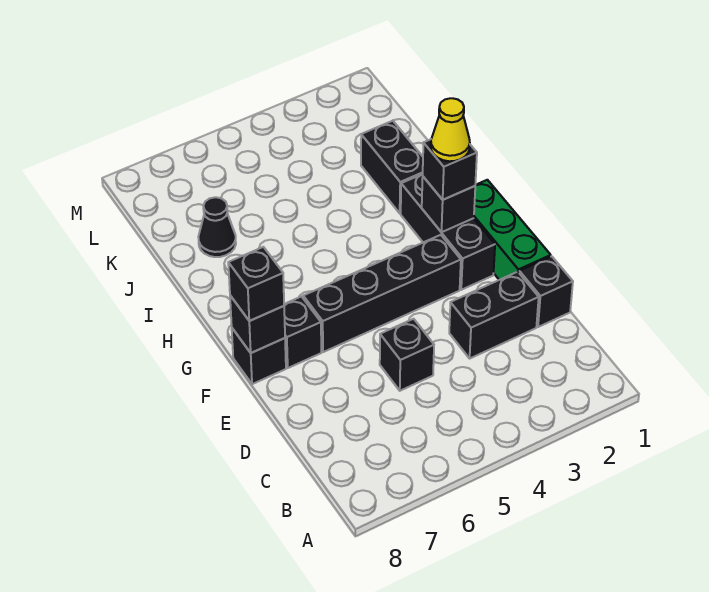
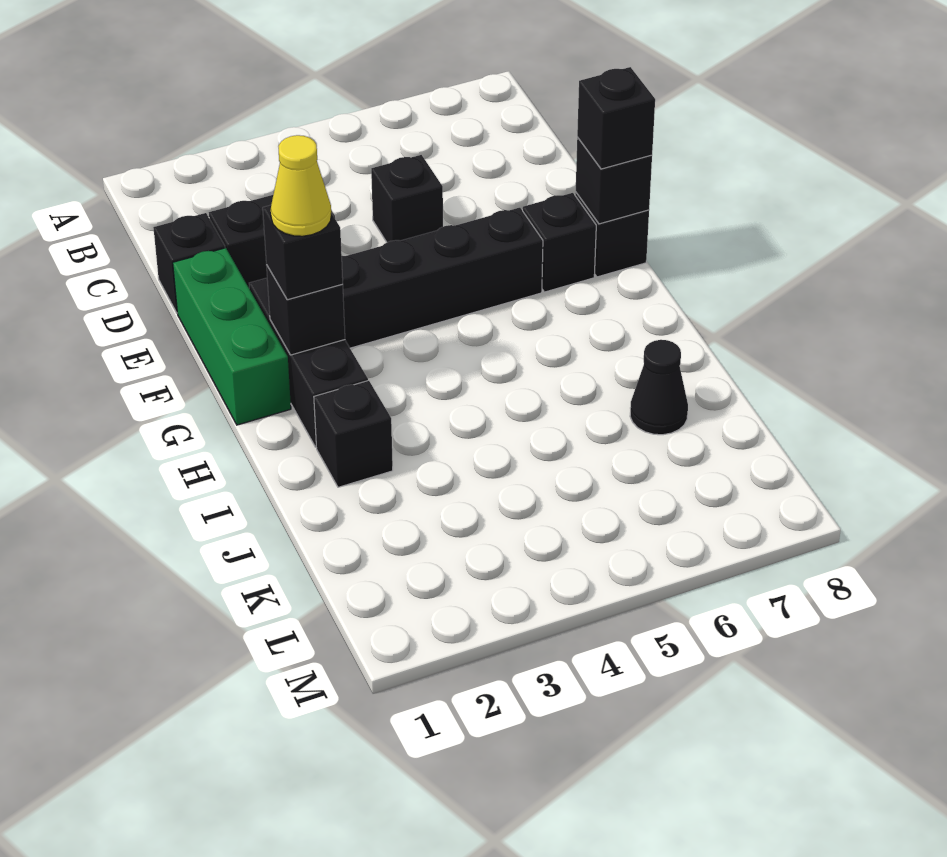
black 1x2 brick [361,121,423,213] -> black 1x1 brick [314,381,393,487]

